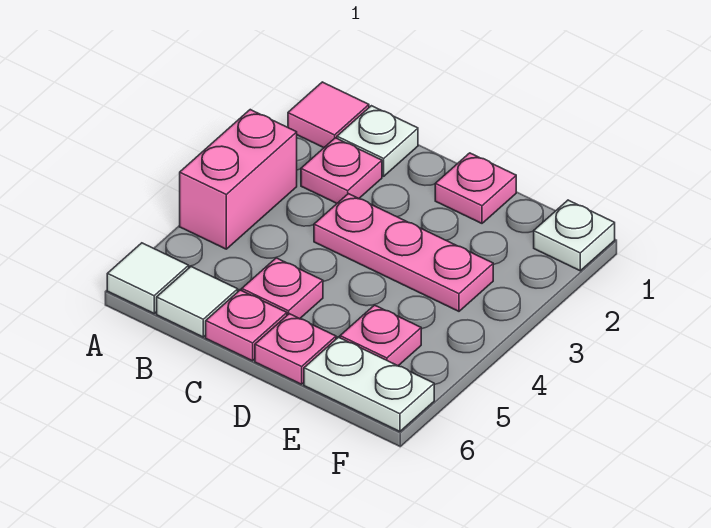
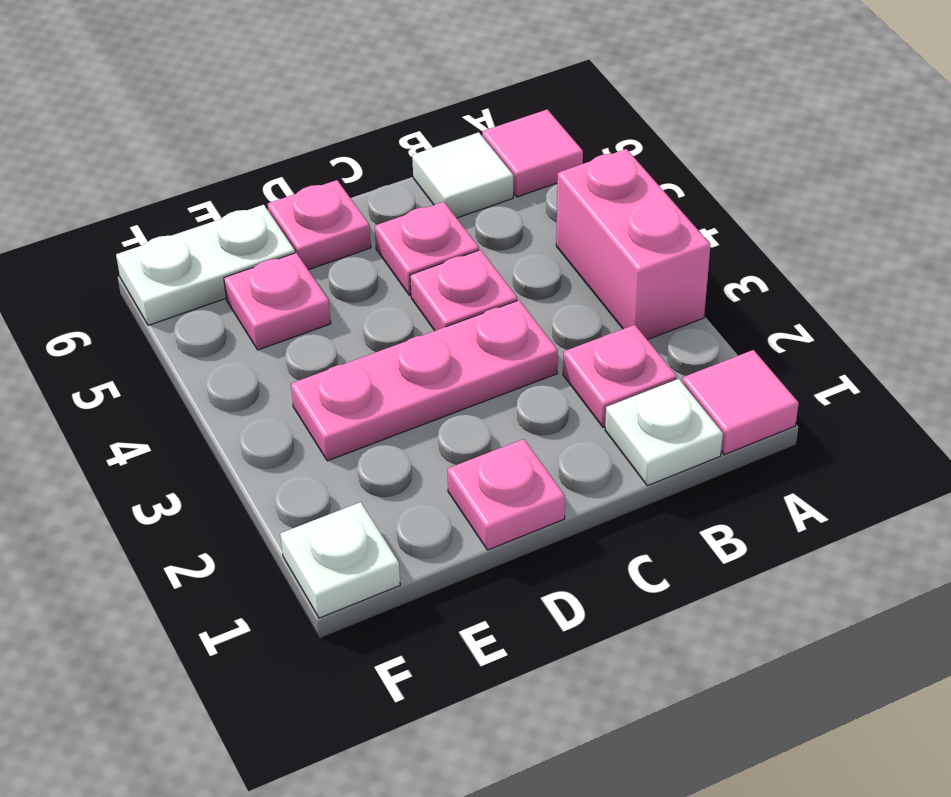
white 1x1 tile [107,243,189,313] -> pink 1x1 tile [482,109,583,197]
pink 1x1 plate [206,290,287,361] -> pink 1x1 plate moved to [410,250,517,331]

